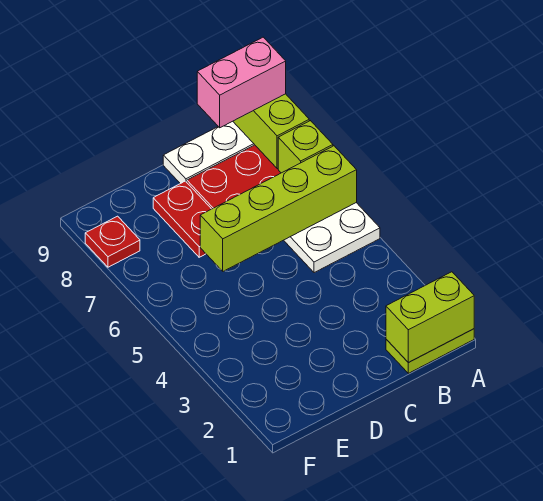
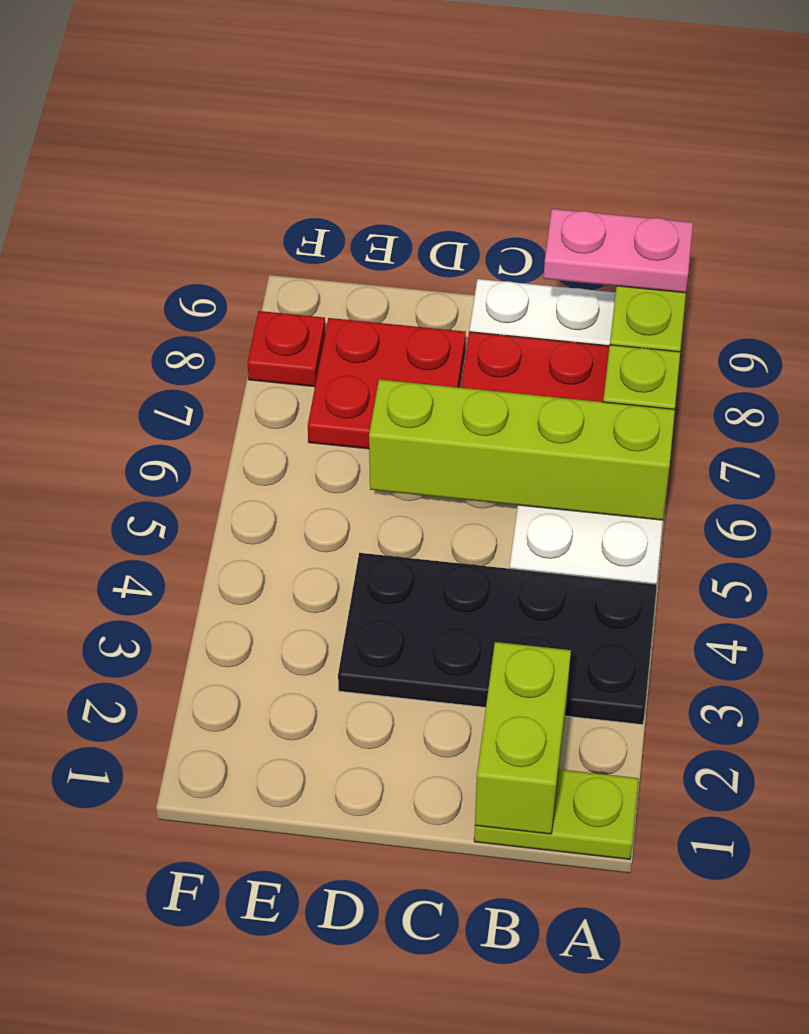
lime 1x2 brick [386,272,474,363] -> lime 1x2 brick turned to [475,642,571,834]
none -> black 2x4 plate [338,553,657,725]
pink 1x2 brick [197,37,286,128] -> pink 1x2 plate [544,209,693,293]
red 1x2 plate [153,181,211,257] -> red 2x2 plate [308,318,466,449]

